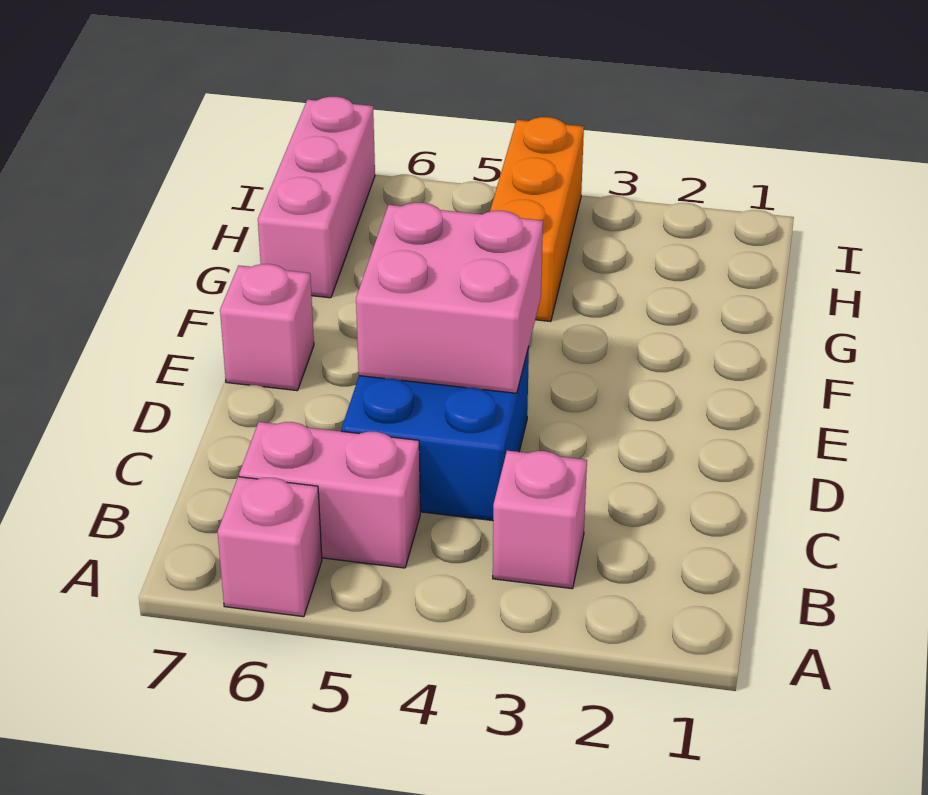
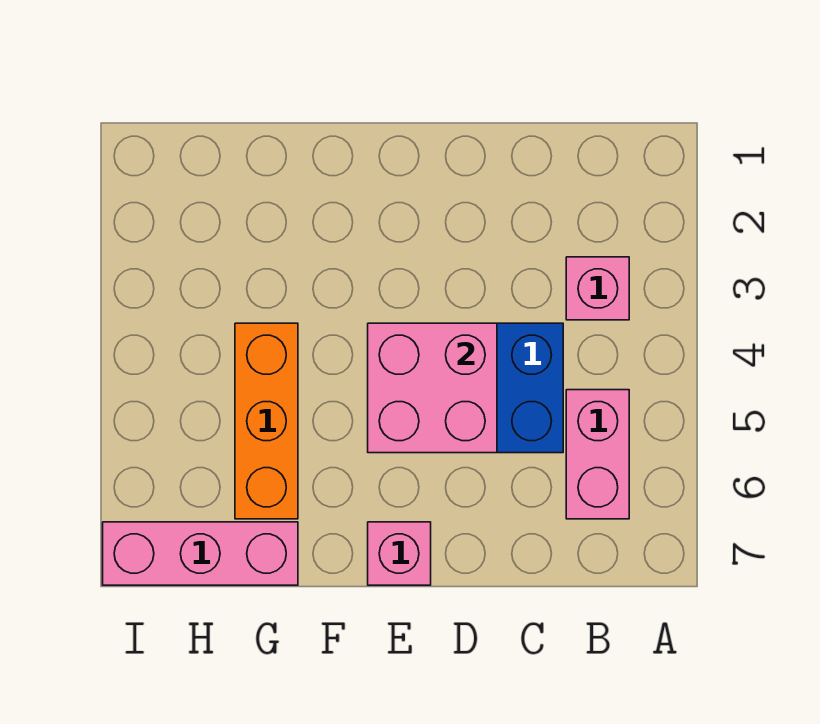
pink 1x1 brick [218,477,322,617] -> none
orange 1x3 brick [490,117,584,322] -> orange 1x3 brick turned to [235,323,298,519]

